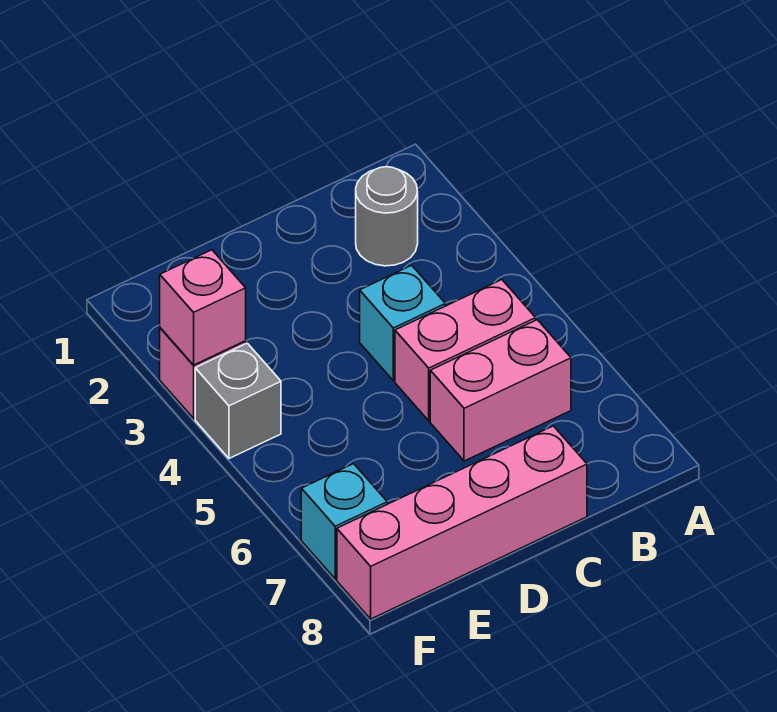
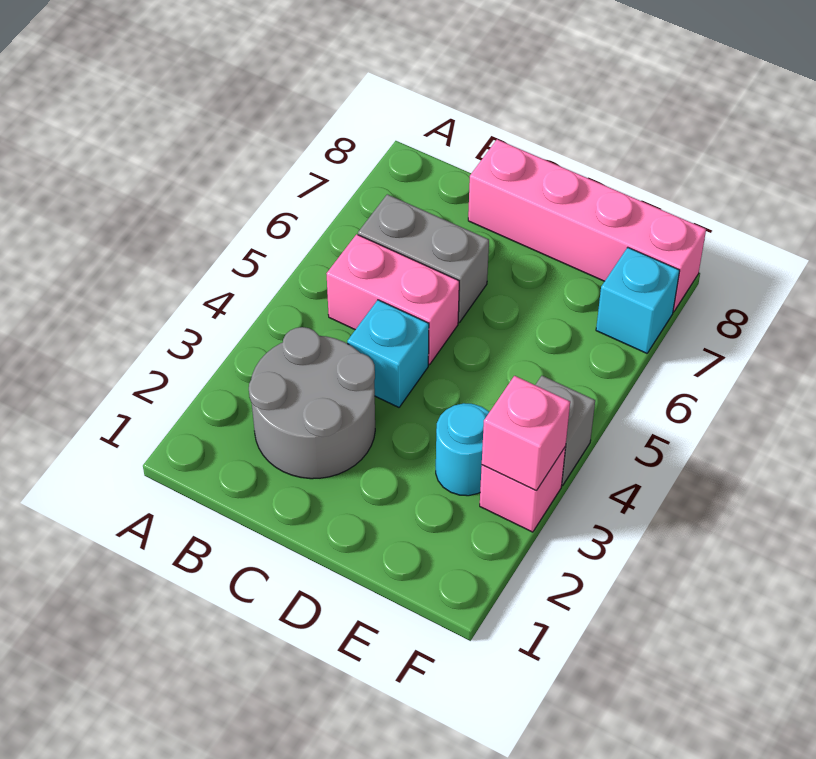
grey 1x1 round brick [356,167,418,266] -> grey 2x2 round brick [249,327,375,479]
pink 1x2 brick [430,320,571,461] -> grey 1x2 brick [358,194,489,323]
none -> cyan 1x1 round brick [436,403,489,496]

